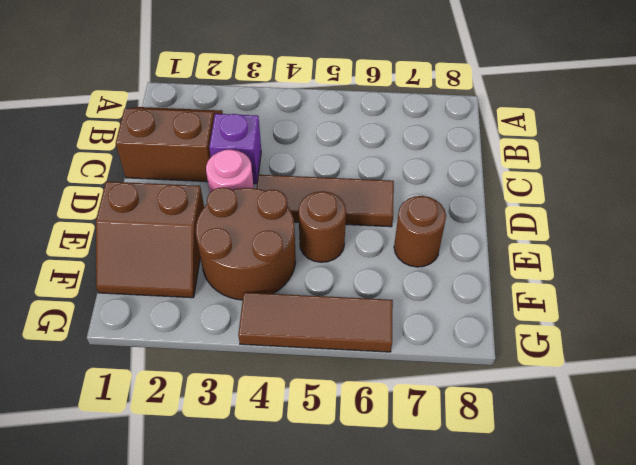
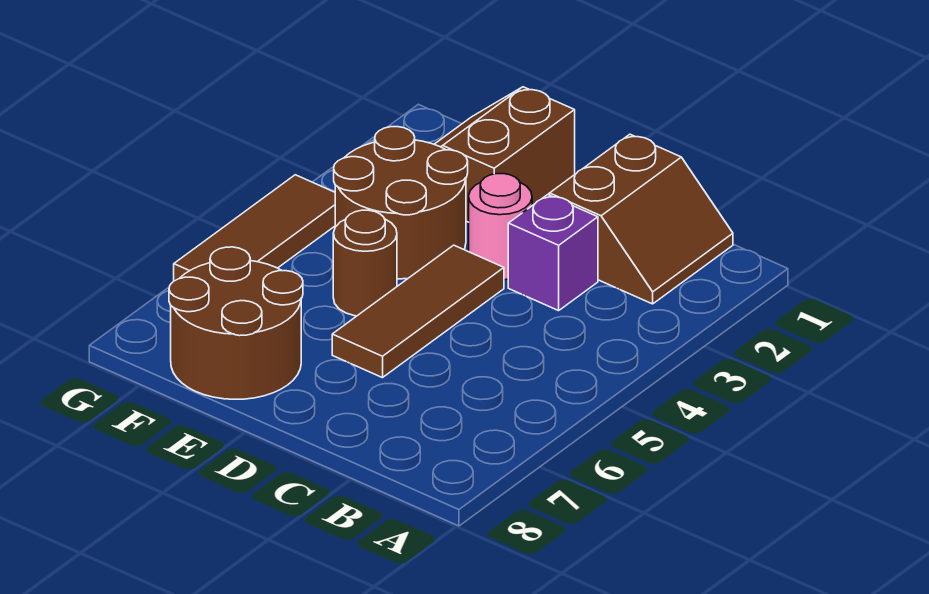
brown 1x1 round brick [394,196,446,267] -> brown 2x2 round brick [169,247,303,399]

